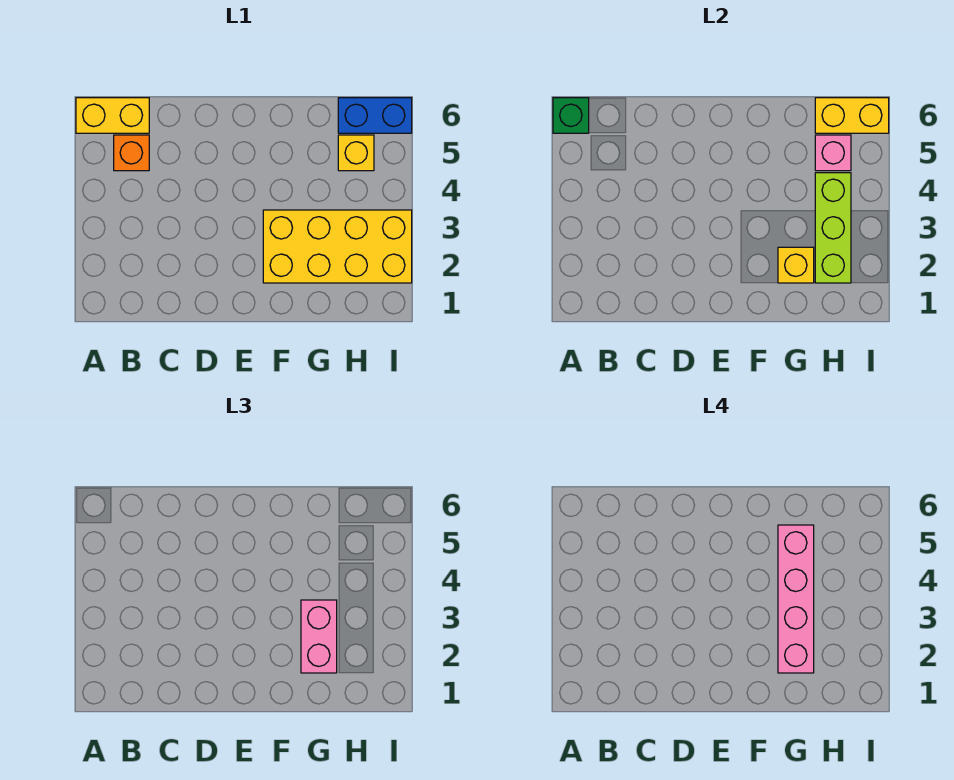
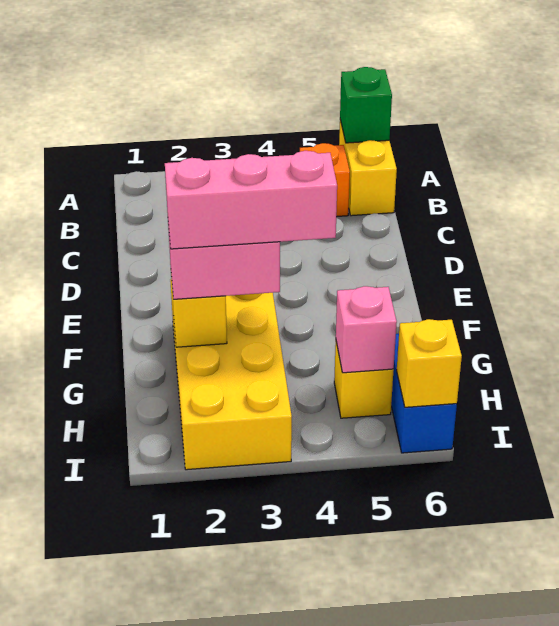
pink 1x4 brick [778,525,814,673] -> pink 1x3 brick [165,151,337,249]
lime 1x3 brick [815,173,851,283] -> none
yellow 1x2 brick [815,98,889,133] -> yellow 1x1 brick [397,319,462,407]

